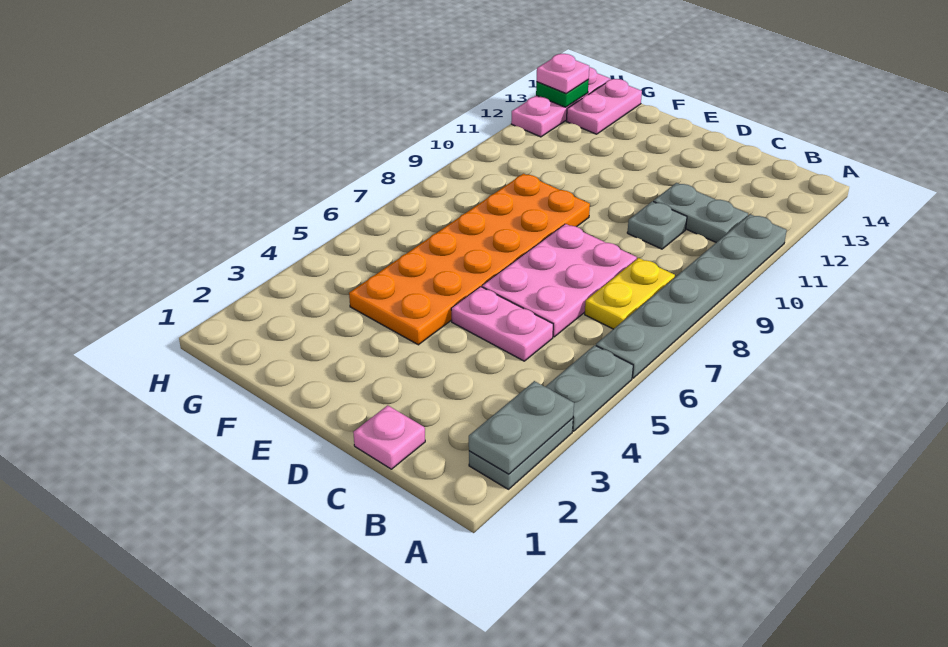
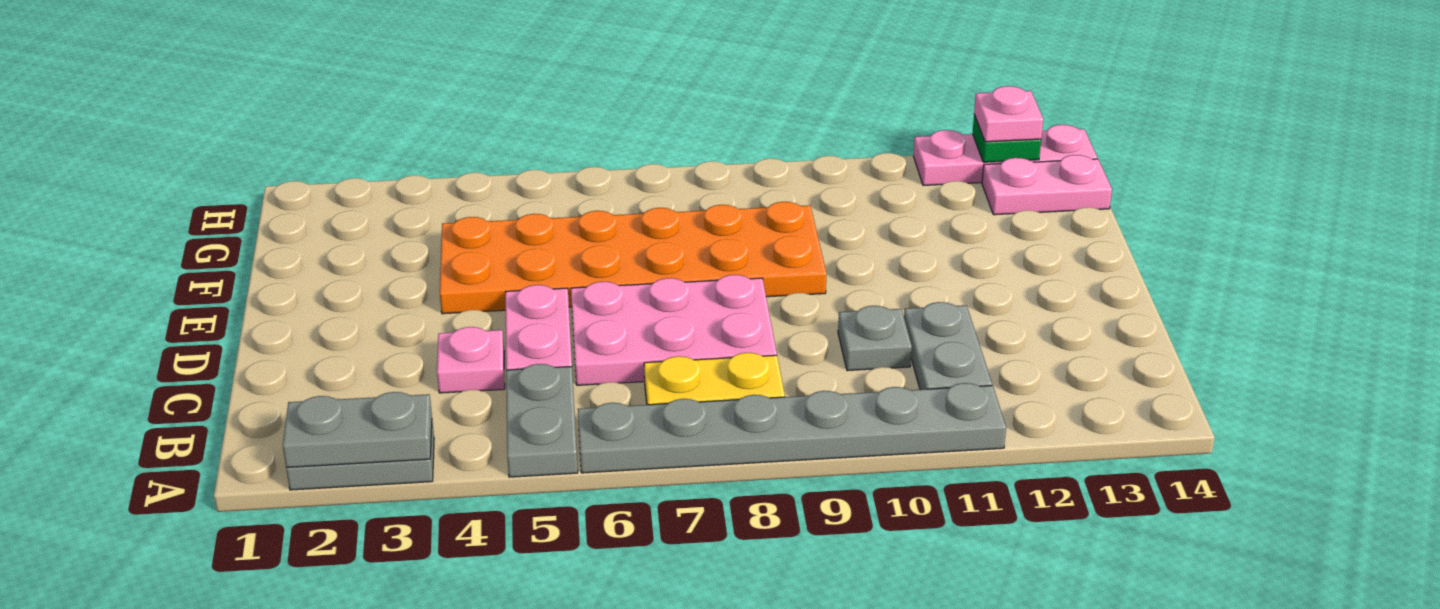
grey 1x2 plate [545,345,633,431] -> grey 1x2 plate turned to [506,364,578,477]
pink 1x1 plate [353,405,425,469] -> pink 1x1 plate moved to [437,327,505,393]

